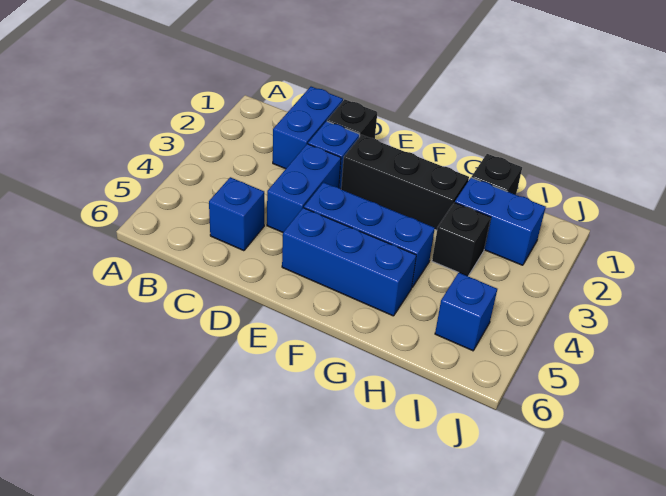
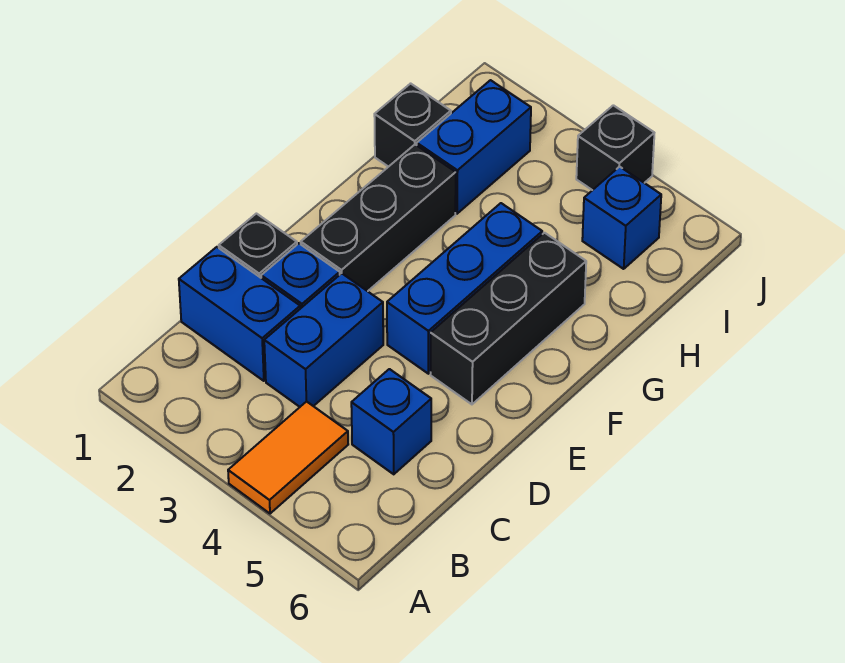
none -> orange 1x2 tile [228,401,348,514]
blue 1x2 brick [267,144,341,232] -> blue 1x2 brick turned to [264,273,383,407]
blue 1x3 brick [282,208,416,316] -> black 1x3 brick [431,233,586,404]
black 1x1 brick [432,202,491,276] -> black 1x1 brick moved to [576,105,654,190]

